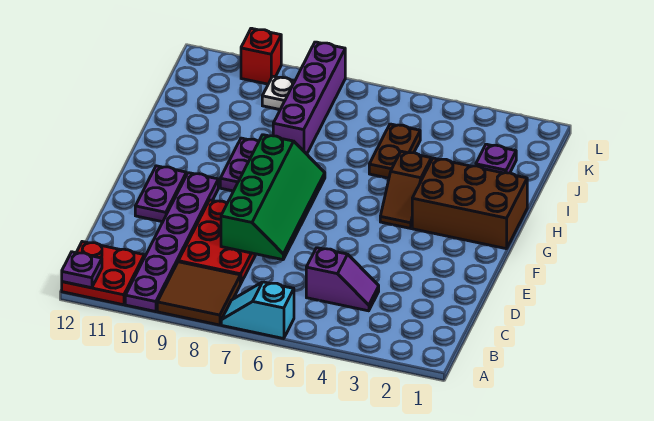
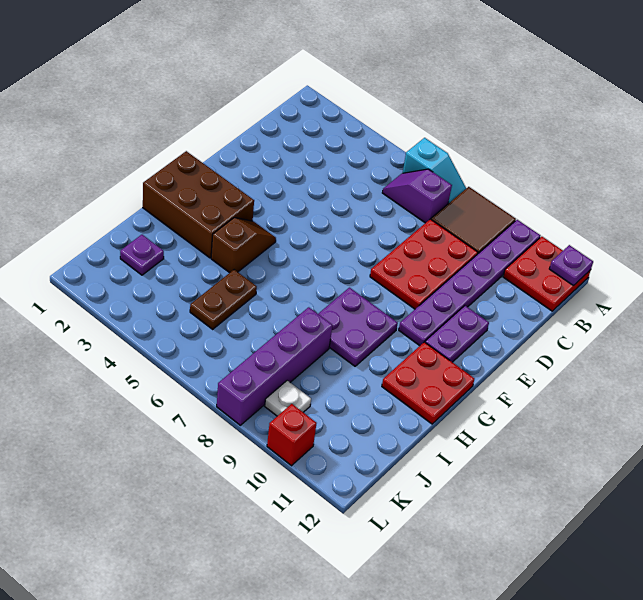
purple 1x2 slope [306,248,379,311] -> purple 1x2 slope moved to [382,169,452,223]
green 2x4 slope [221,135,325,260] -> none
none -> red 2x2 plate [382,342,475,424]

